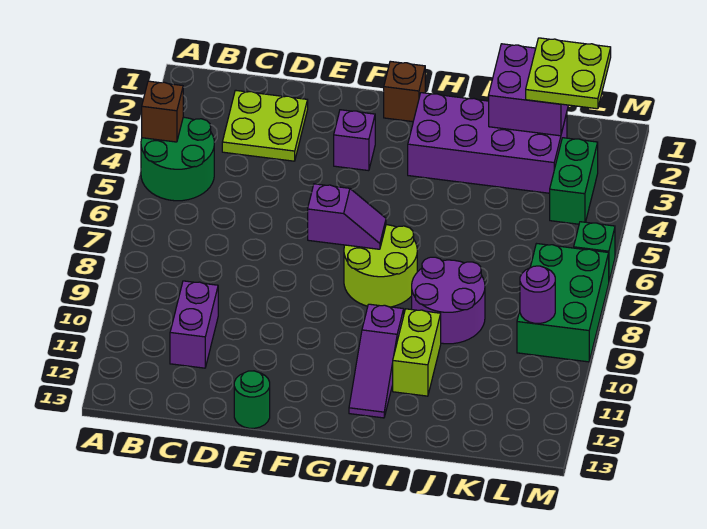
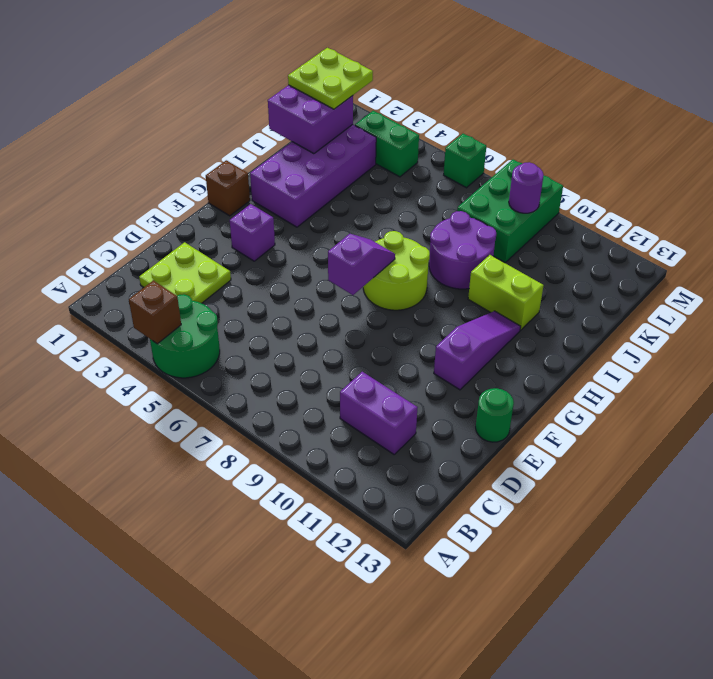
purple 1x3 slope [349,304,404,418] -> purple 1x3 slope turned to [434,311,521,390]
green 2x3 brick [517,244,609,362] -> green 2x3 brick turned to [457,160,563,262]

